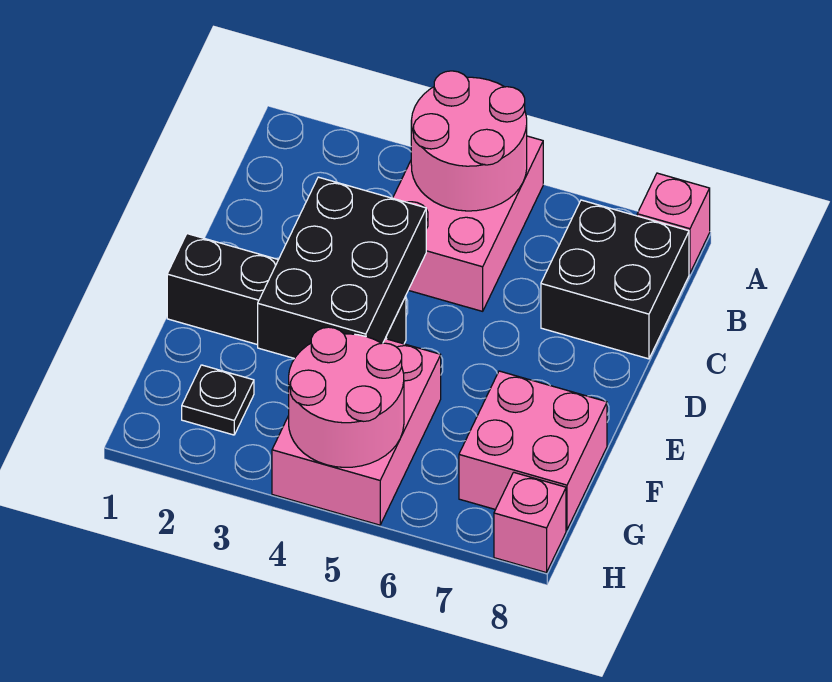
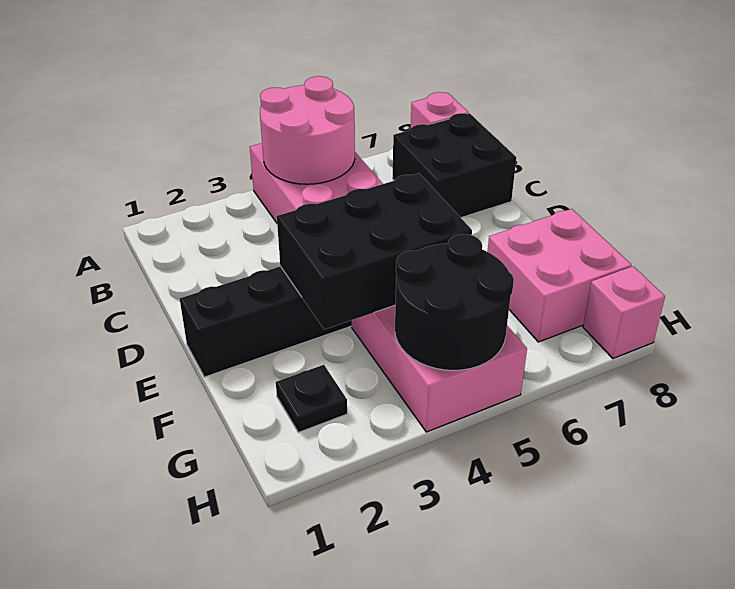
black 2x3 brick [258,177,426,359] -> black 2x3 brick turned to [277,173,472,330]
pink 2x2 round brick [289,327,404,467] -> black 2x2 round brick [395,234,514,370]

